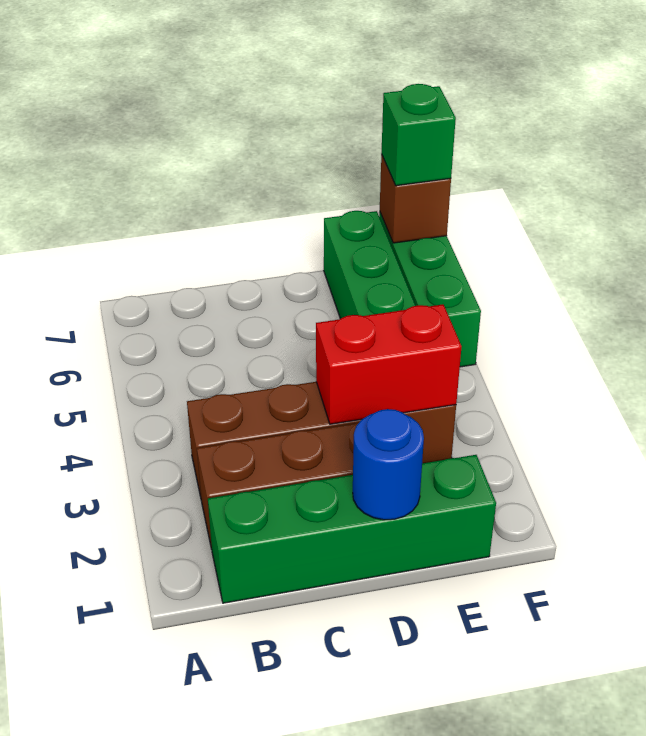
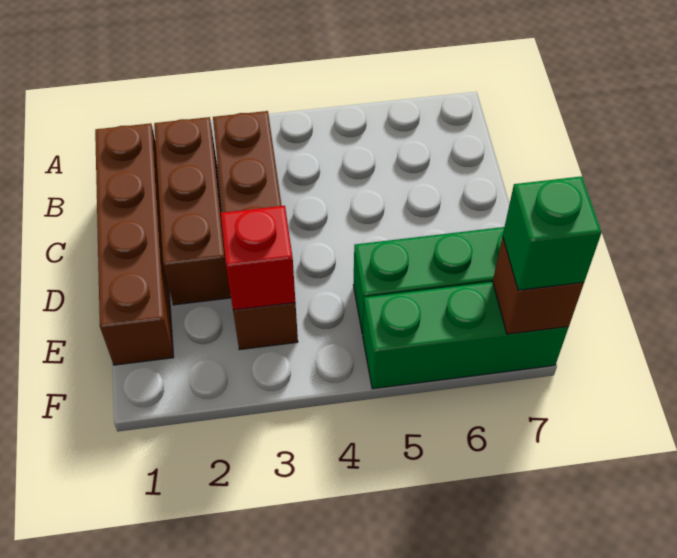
green 1x4 brick [208,455,496,603] -> brown 1x4 brick [95,123,174,365]
blue 1x1 round brick [353,409,424,520] -> none
red 1x2 brick [316,304,462,424] -> red 1x1 brick [221,206,295,310]

